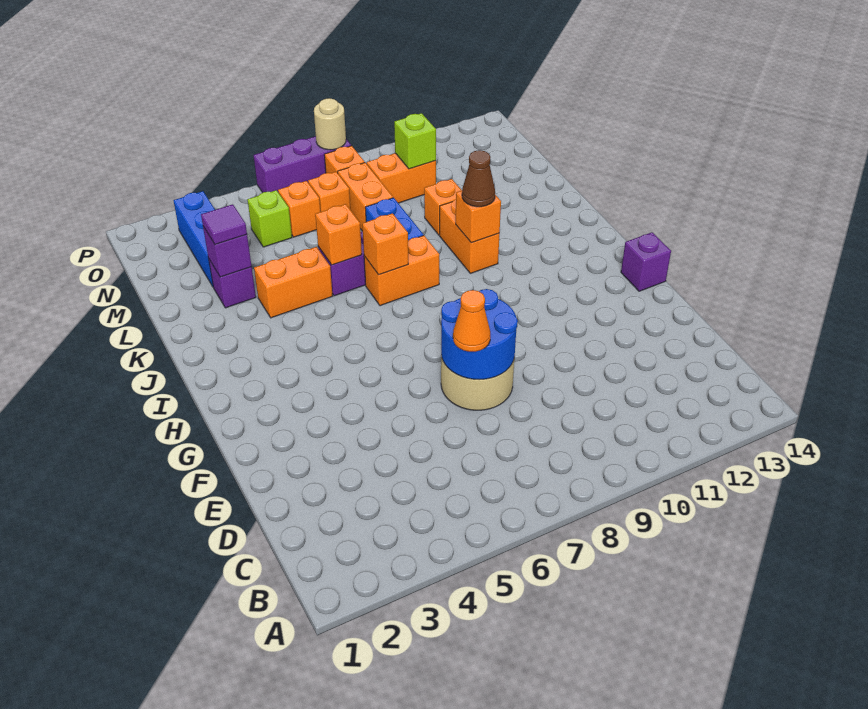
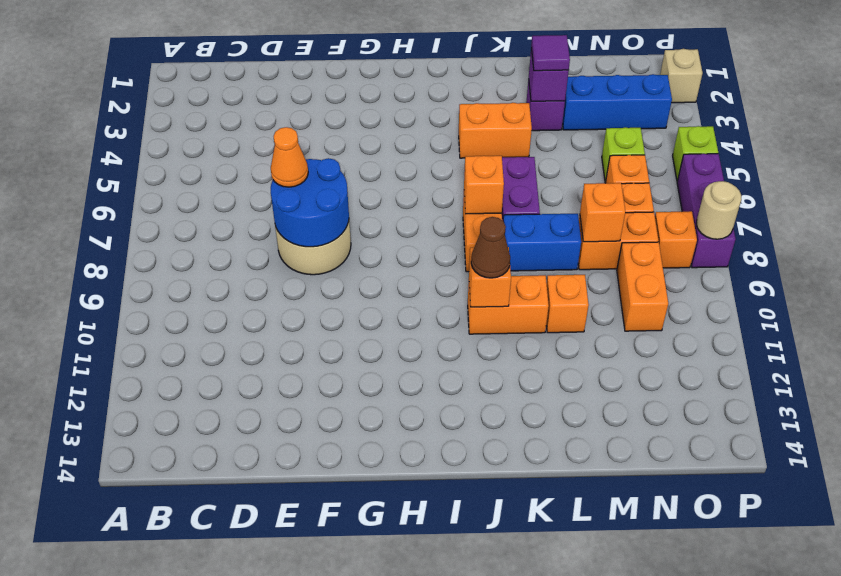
purple 1x1 brick [621,232,671,291] -> none
orange 1x2 brick [254,247,333,318] -> orange 1x2 brick turned to [459,103,532,158]
orange 1x1 brick [315,204,362,265] -> orange 1x1 brick moved to [580,183,625,242]
lime 1x1 brick [394,113,436,169] -> lime 1x1 brick moved to [673,126,718,181]
none -> tan 1x1 brick [660,49,703,103]

